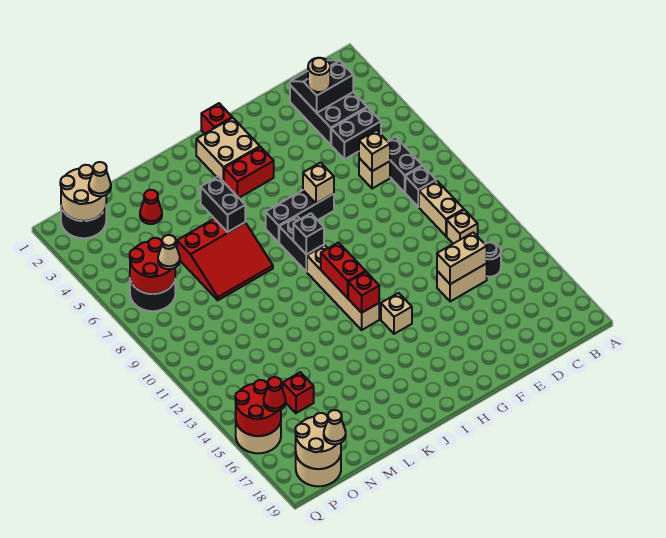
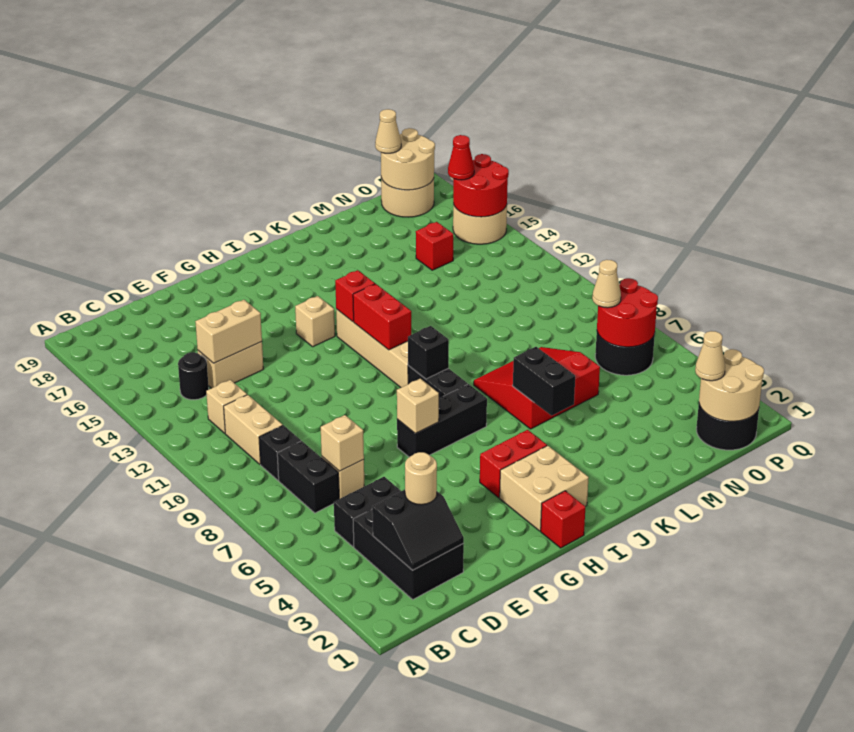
red 1x1 cone [140,190,162,224] -> none

